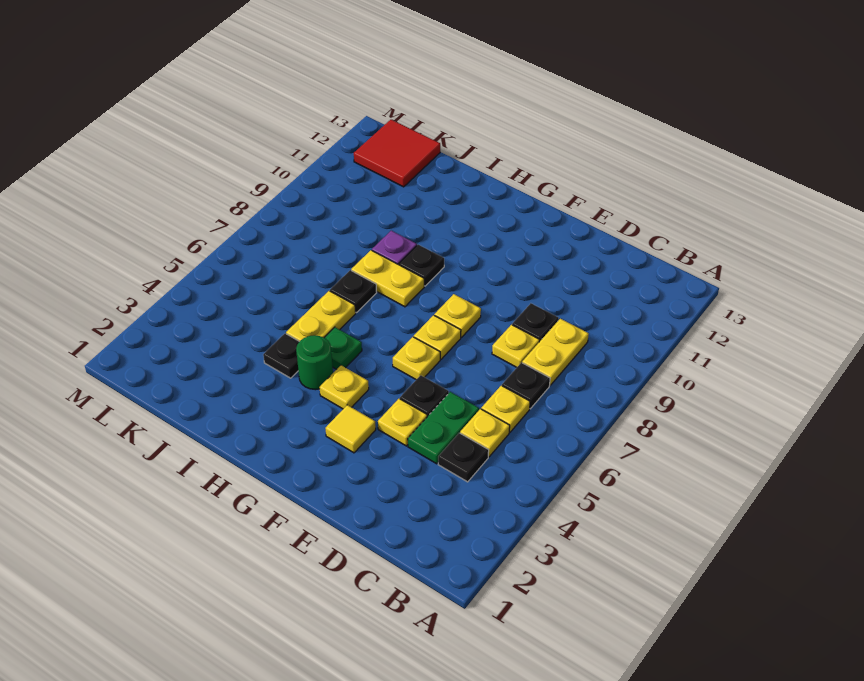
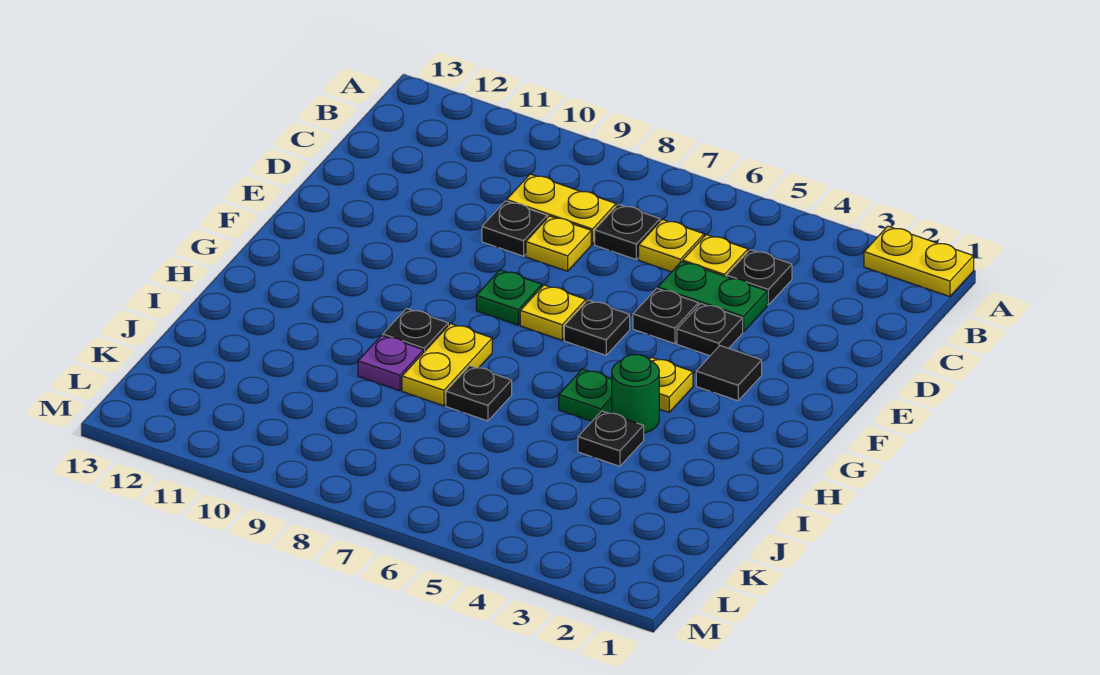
yellow 1x1 plate [378,399,427,446] -> black 1x1 plate [677,304,743,356]
yellow 1x1 tile [325,405,376,453] -> black 1x1 tile [696,346,762,401]
yellow 1x1 plate [393,337,440,379] -> black 1x1 plate [564,300,630,355]
yellow 1x1 plate [434,294,481,337] -> green 1x1 plate [476,270,542,325]
yellow 1x2 plate [286,291,356,341] -> yellow 1x2 plate moved to [864,226,974,297]
red 2x2 tile [354,120,440,187] -> none

